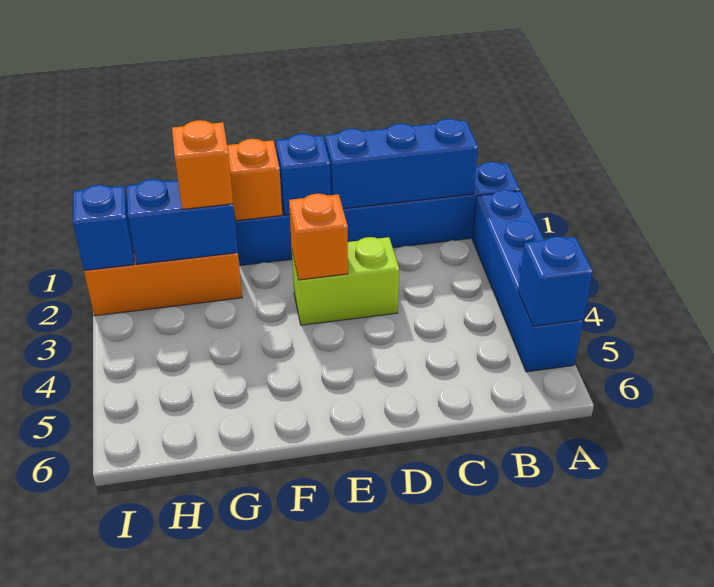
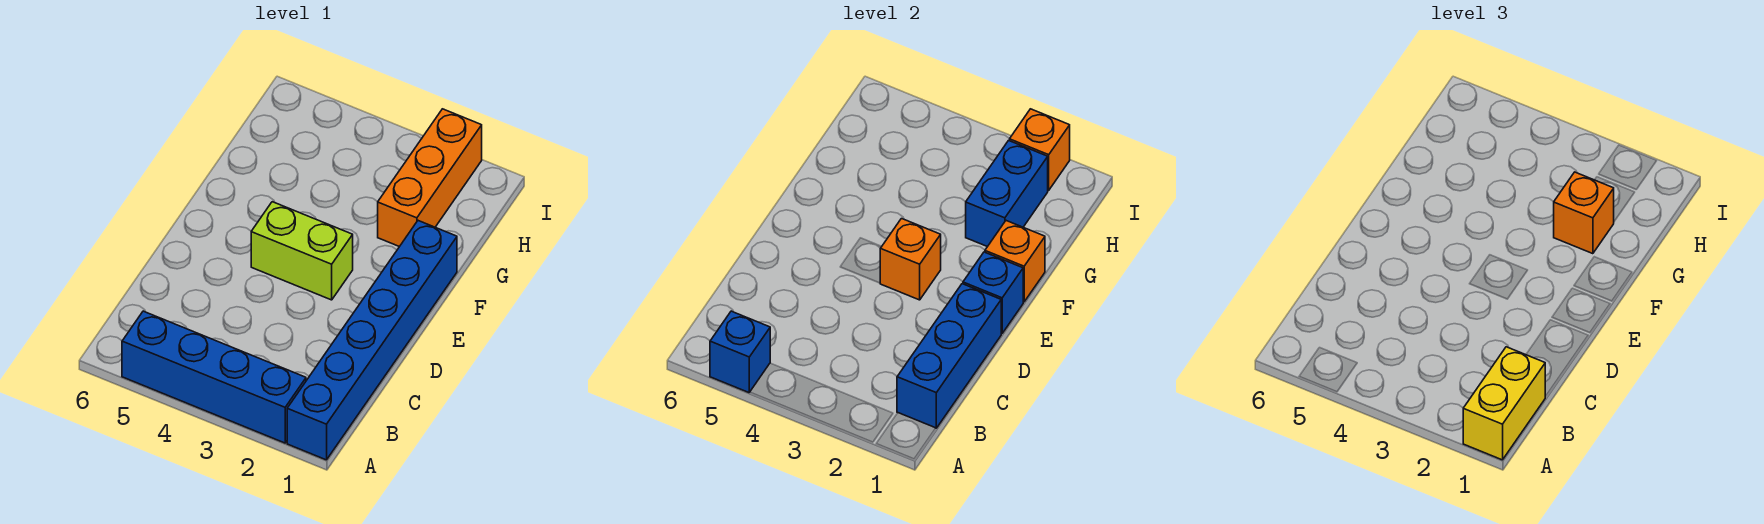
none -> yellow 1x2 brick [1463,347,1545,460]
lime 1x2 brick [292,237,399,325] -> lime 1x2 brick turned to [251,202,353,300]
blue 1x1 brick [73,185,134,270] -> orange 1x1 brick [1010,109,1070,190]

